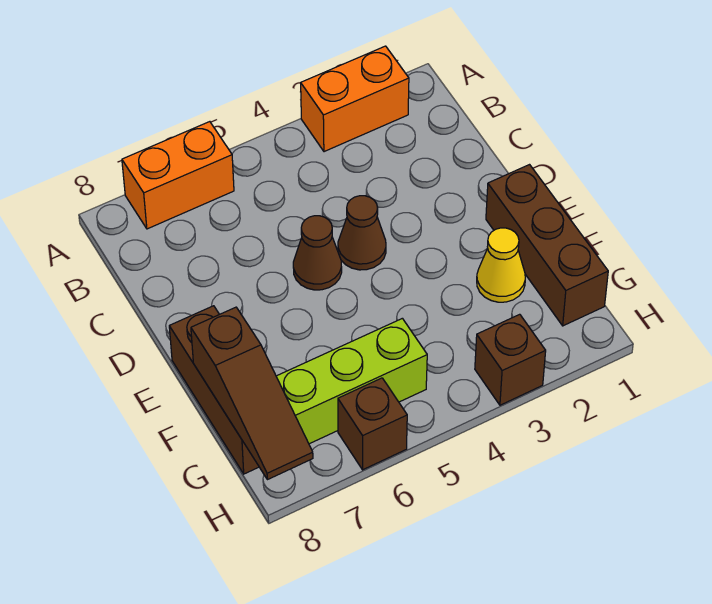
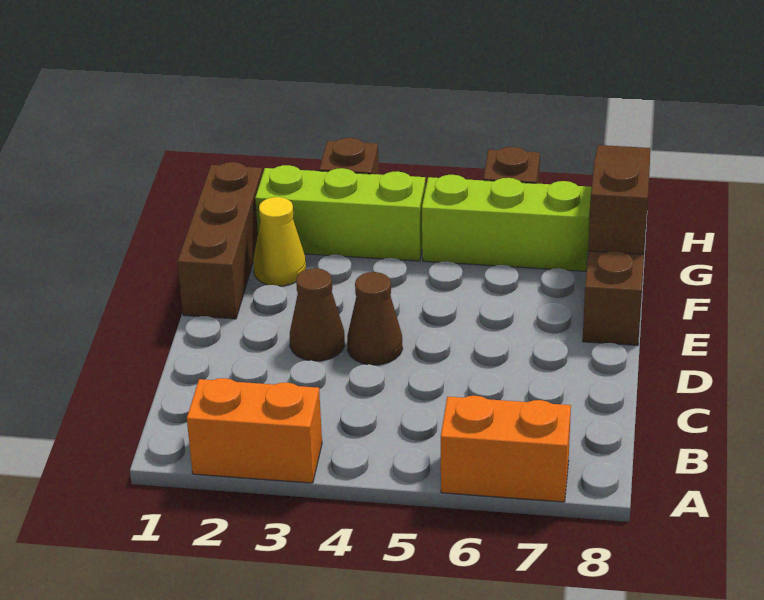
brown 1x1 cone [293,216,342,290] -> brown 1x1 cone moved to [290,268,345,361]
none -> lime 1x3 brick [255,165,426,261]

